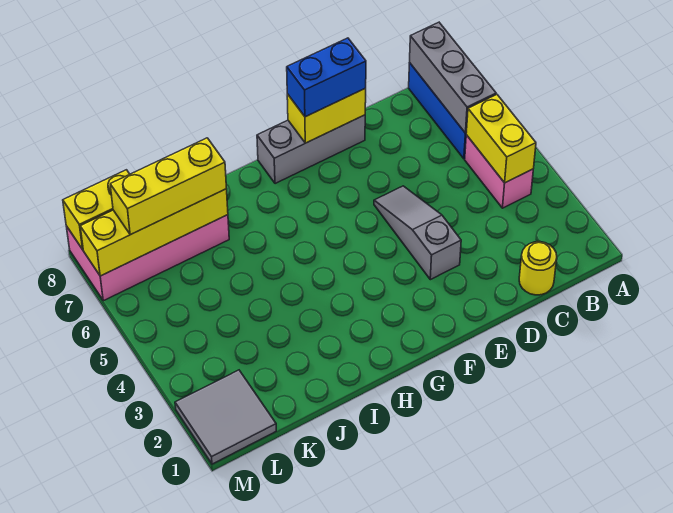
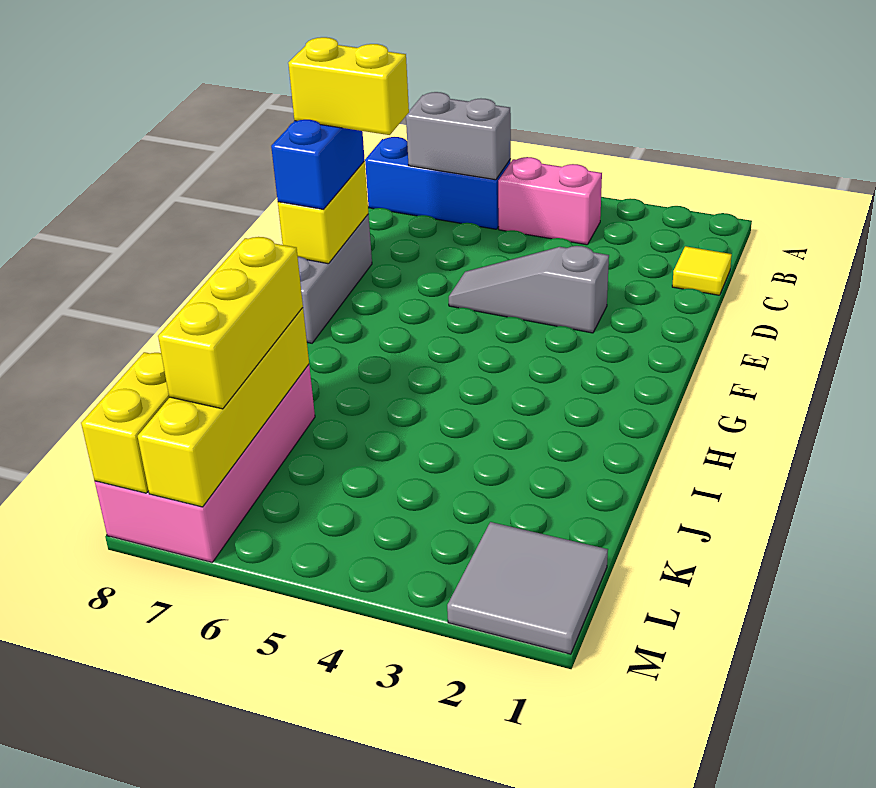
yellow 1x2 brick [466,95,536,183] -> yellow 1x2 brick moved to [288,37,409,135]
grey 1x3 brick [410,22,496,133] -> grey 1x2 brick [406,92,511,180]
yellow 1x1 round brick [519,242,557,295] -> yellow 1x1 tile [672,246,732,295]

